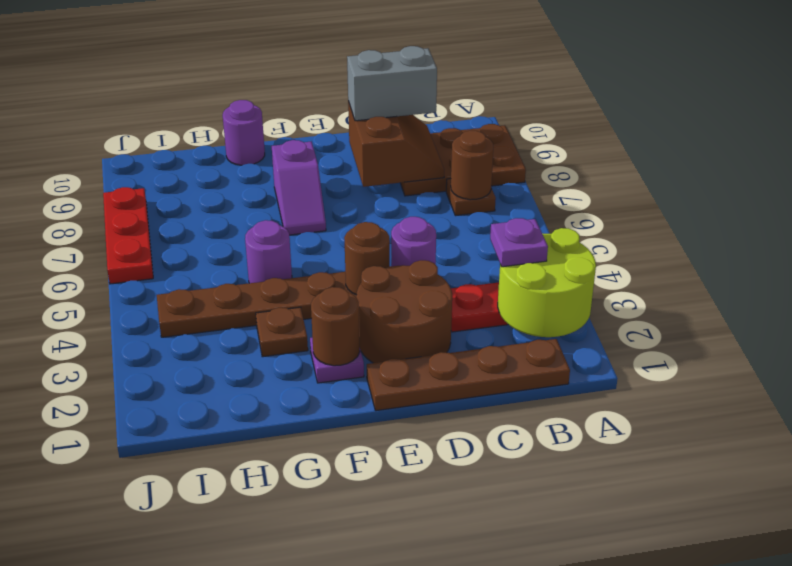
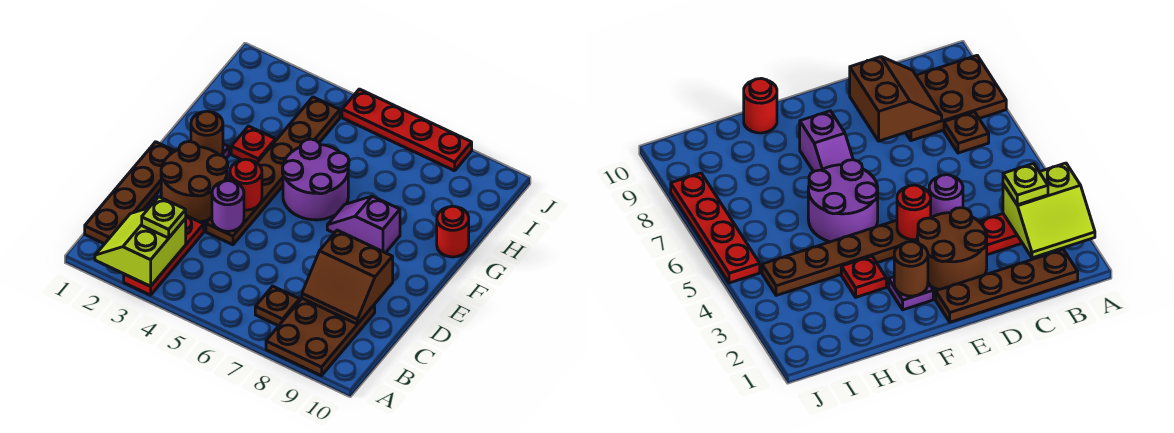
lime 2x2 round brick [498,228,596,337] -> lime 2x2 slope [95,208,186,286]
purple 1x1 plate [490,218,548,267] -> lime 1x1 plate [142,197,186,238]
brown 1x1 round brick [451,131,493,200] -> none
grey 1x2 brick [347,46,437,121] -> none
brown 1x1 round brick [344,222,390,295] -> red 1x1 round brick [230,159,262,210]
brown 1x1 plate [256,307,308,357] -> red 1x1 plate [231,126,276,163]
purple 1x1 round brick [245,220,292,283] -> purple 2x2 round brick [282,139,349,220]
purple 1x1 round brick [223,100,265,165] -> red 1x1 round brick [437,206,469,257]
red 1x3 plate [103,187,153,284] -> red 1x4 plate [342,89,472,171]

